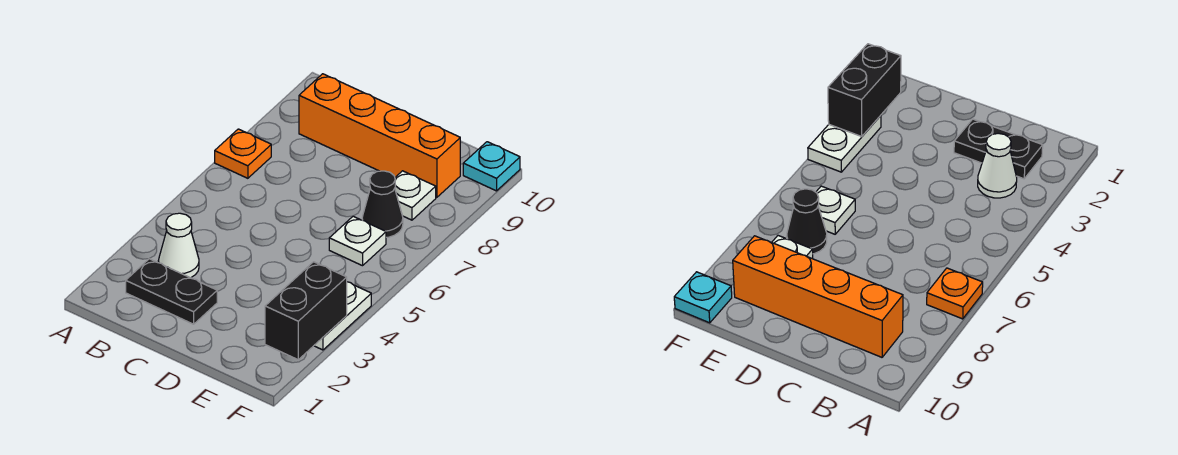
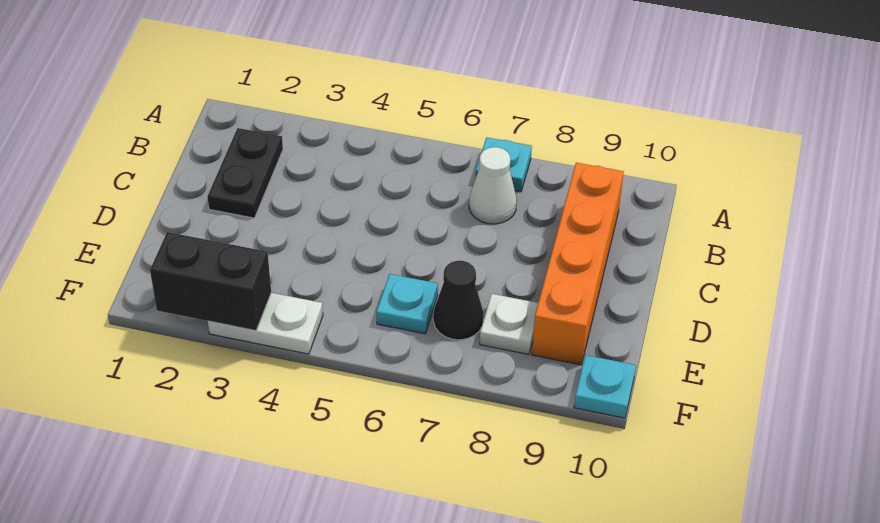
orange 1x1 plate [215,129,271,178] -> cyan 1x1 plate [476,137,532,192]
white 1x1 cone [158,213,199,278] -> white 1x1 cone moved to [469,147,517,224]
white 1x1 plate [329,216,386,266] -> cyan 1x1 plate [377,274,438,334]

